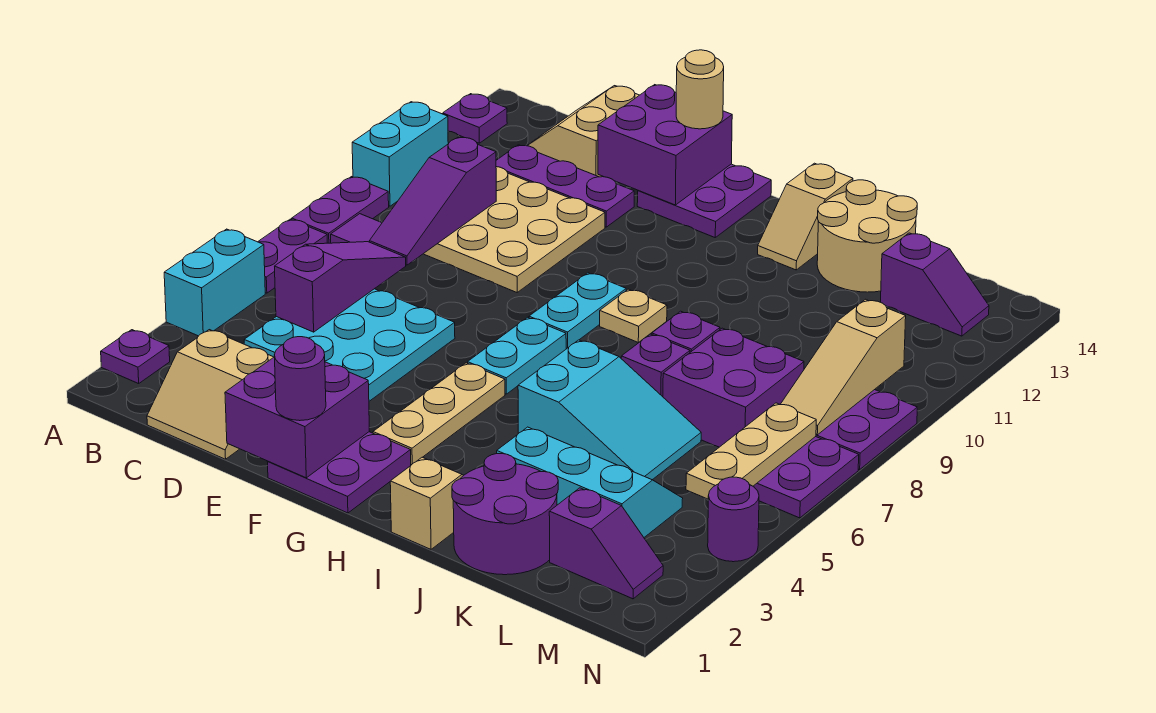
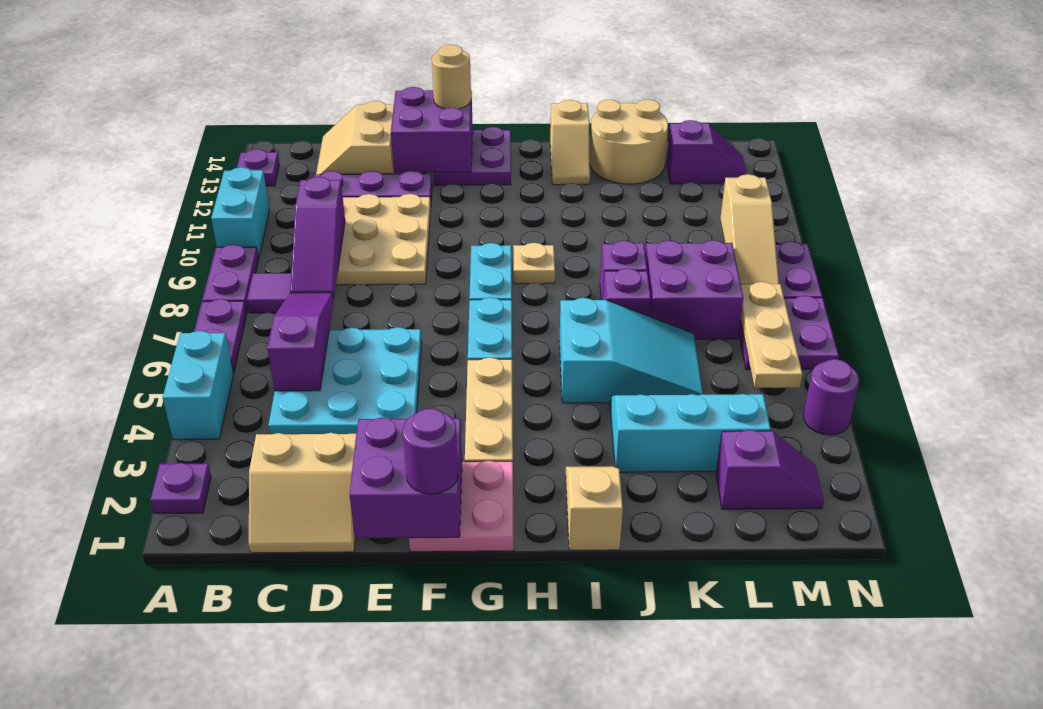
purple 2x2 plate [268,432,411,513] -> pink 2x2 plate [409,461,514,552]
purple 2x2 round brick [452,454,558,575] -> none

